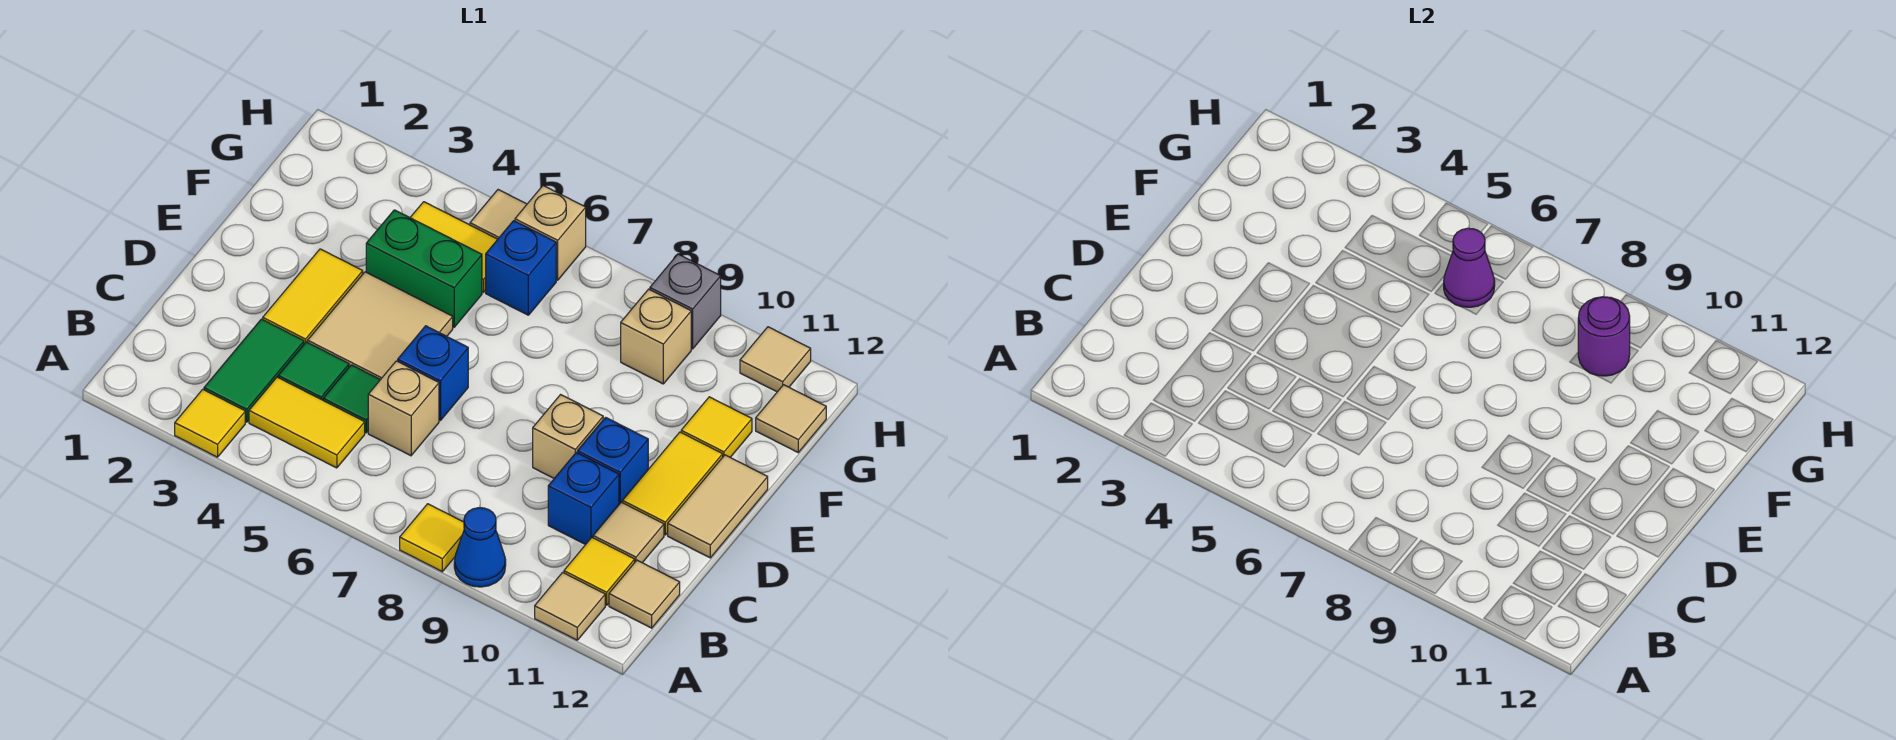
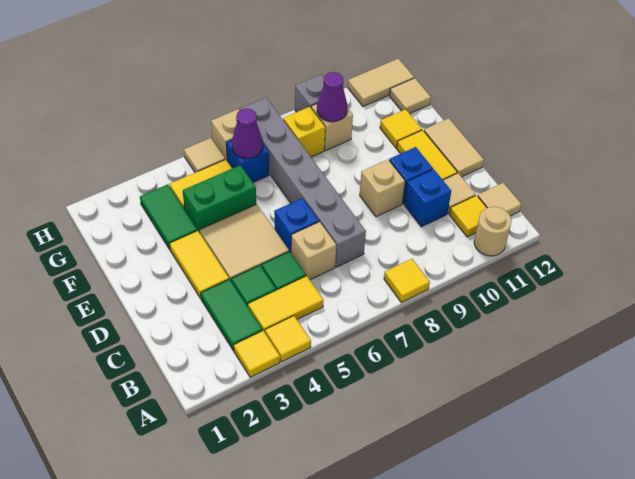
none -> yellow 1x1 tile [265,316,311,362]
blue 1x1 cone [454,508,506,587] -> none
tan 1x1 tile [535,572,605,640] -> tan 1x1 round brick [474,207,511,256]
none -> grey 1x6 brick [240,98,366,267]
none -> green 1x2 tile [140,184,197,249]
none -> yellow 1x1 brick [283,107,325,157]
purple 1x1 round brick [1578,297,1630,376] -> purple 1x1 cone [317,72,348,122]
tan 1x1 tile [740,327,811,392] -> tan 1x2 tile [348,59,414,106]

